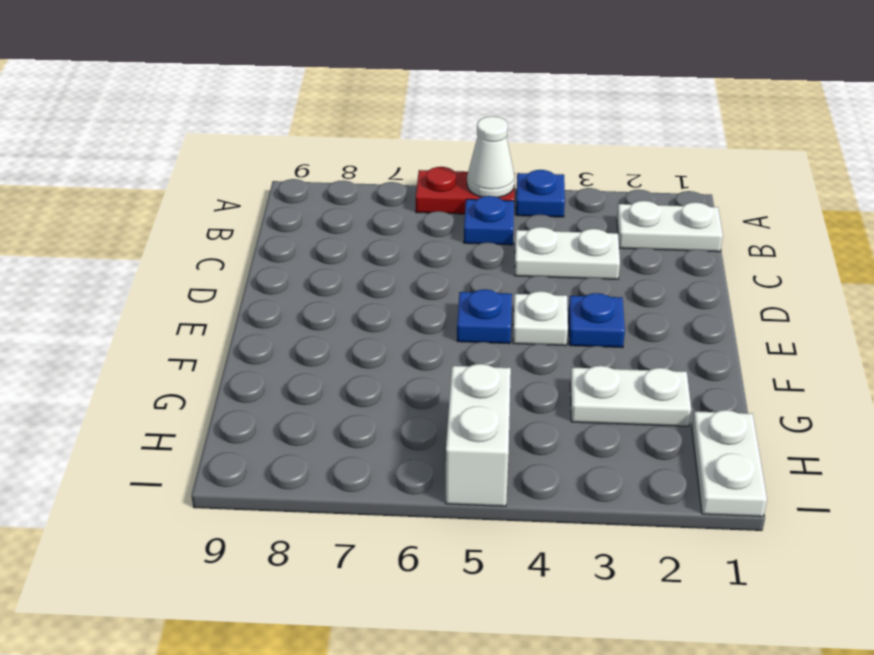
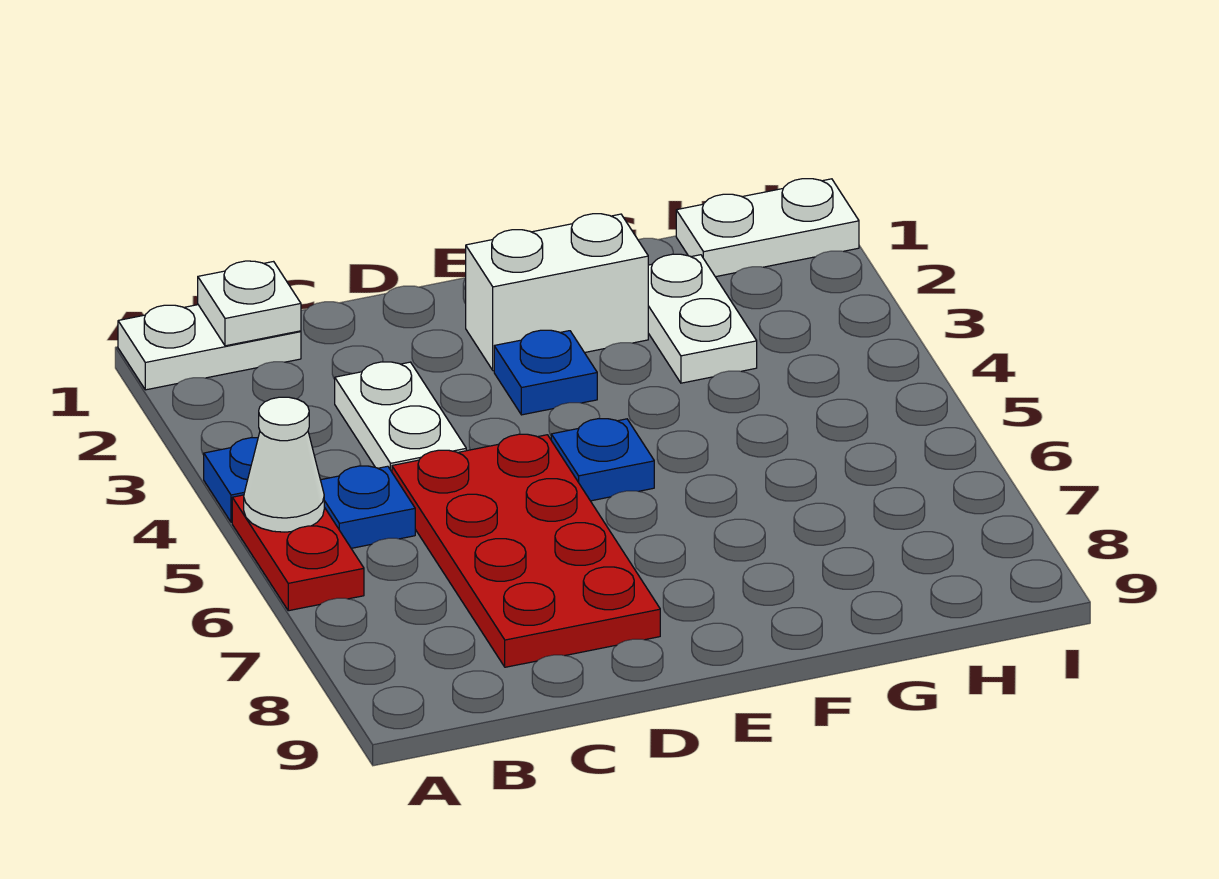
white 1x2 plate [617,201,723,252] -> white 1x2 plate turned to [118,305,301,390]
none -> red 2x4 plate [392,434,660,667]
white 1x1 plate [513,291,568,346] -> white 1x1 plate moved to [198,261,301,346]
white 1x2 brick [446,364,511,506] -> white 1x2 brick moved to [466,214,648,371]

